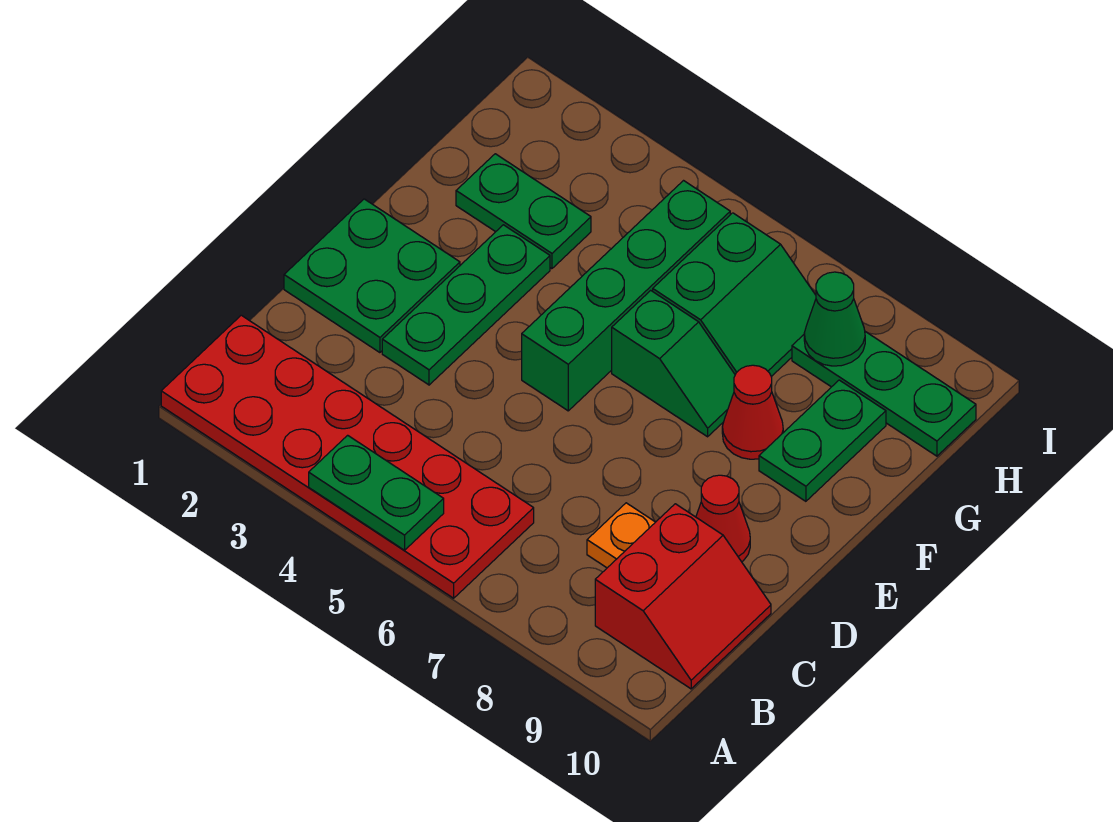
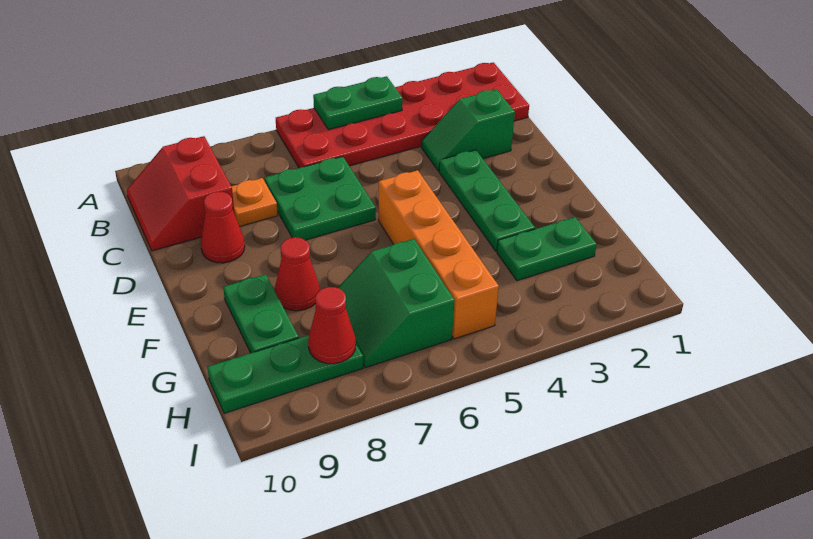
green 2x2 plate [284,199,460,353] -> green 2x2 plate moved to [265,156,376,240]
green 1x4 brick [522,181,730,411] -> orange 1x4 brick [378,170,499,339]
green 1x2 slope [612,290,735,437] -> green 1x2 slope moved to [422,89,515,171]
green 1x1 cone [804,272,865,366] -> red 1x1 cone [308,287,356,364]

